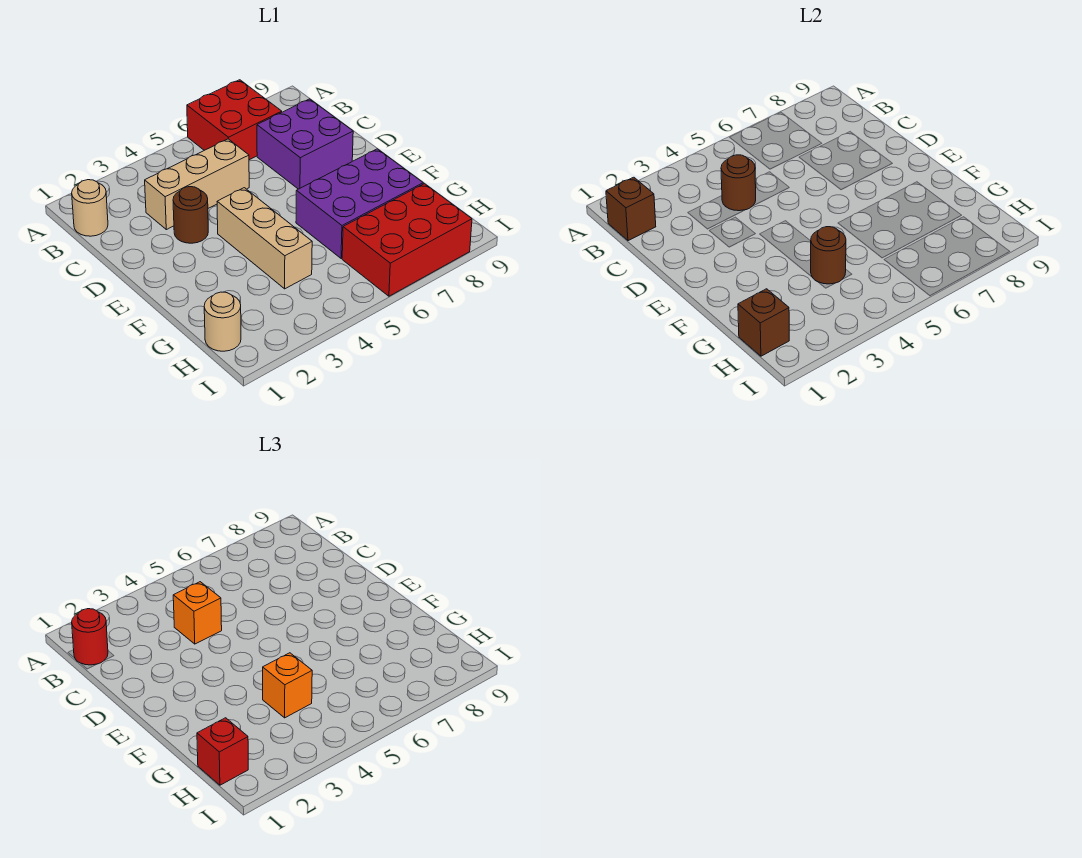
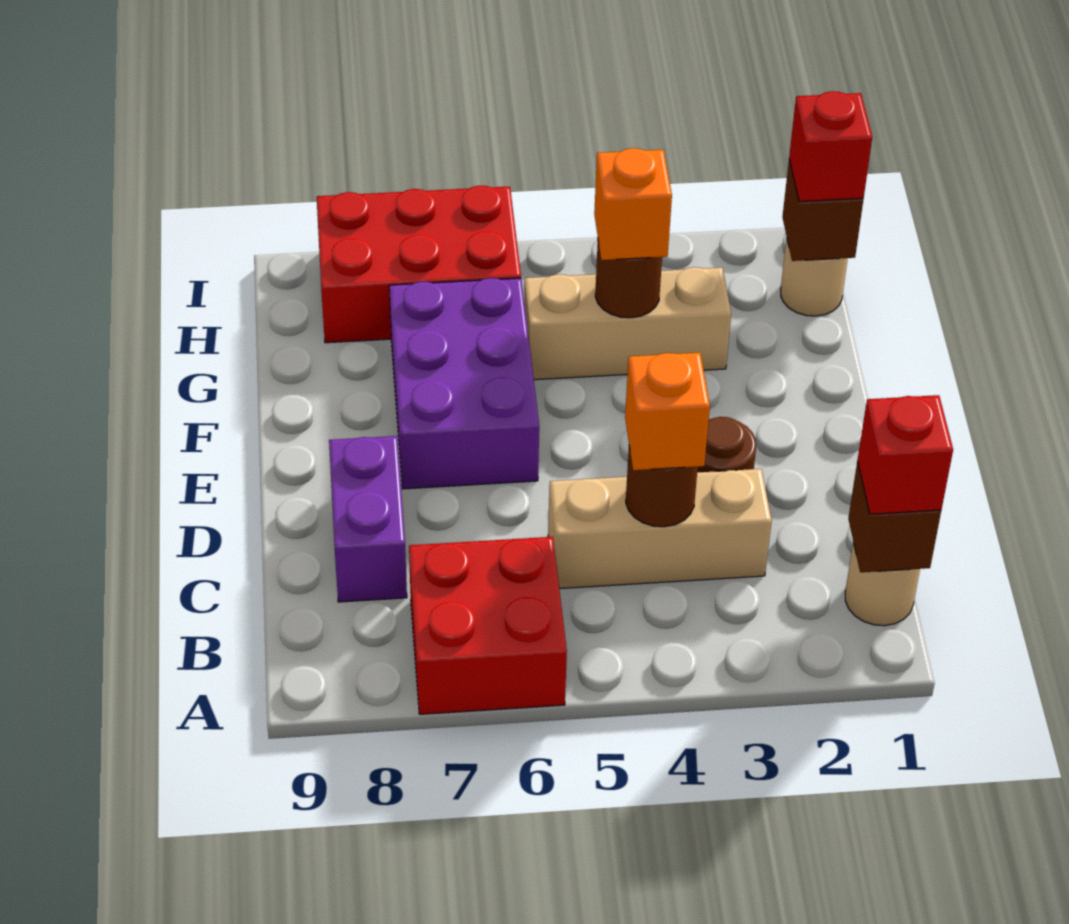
red 1x1 round brick [72,609,108,665] -> red 1x1 brick [858,395,953,514]
purple 2x2 brick [257,99,353,189] -> purple 1x2 brick [329,436,407,602]
tan 1x3 brick [217,188,312,289] -> tan 1x3 brick turned to [524,267,731,380]
purple 2x3 brick [296,149,423,259] -> purple 2x3 brick turned to [389,278,539,489]

